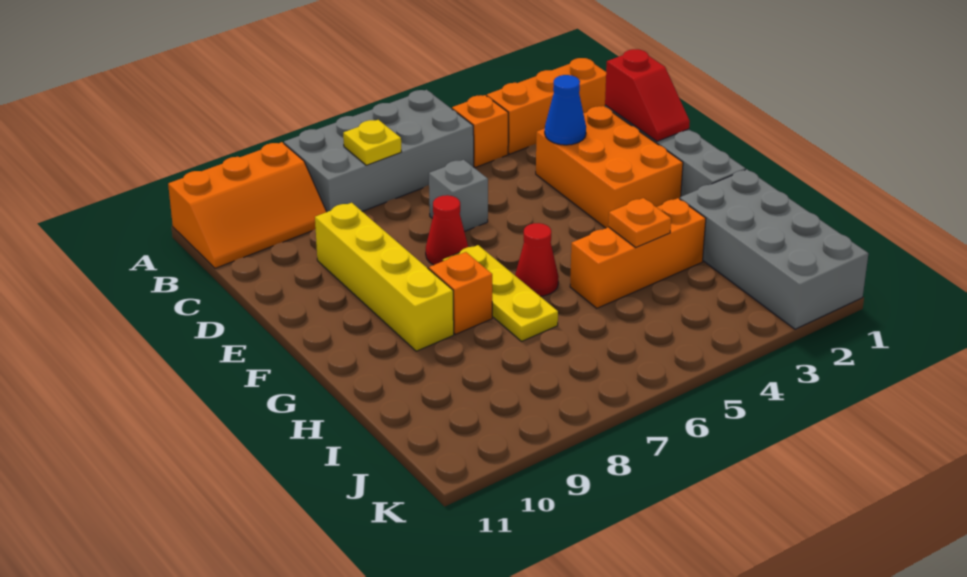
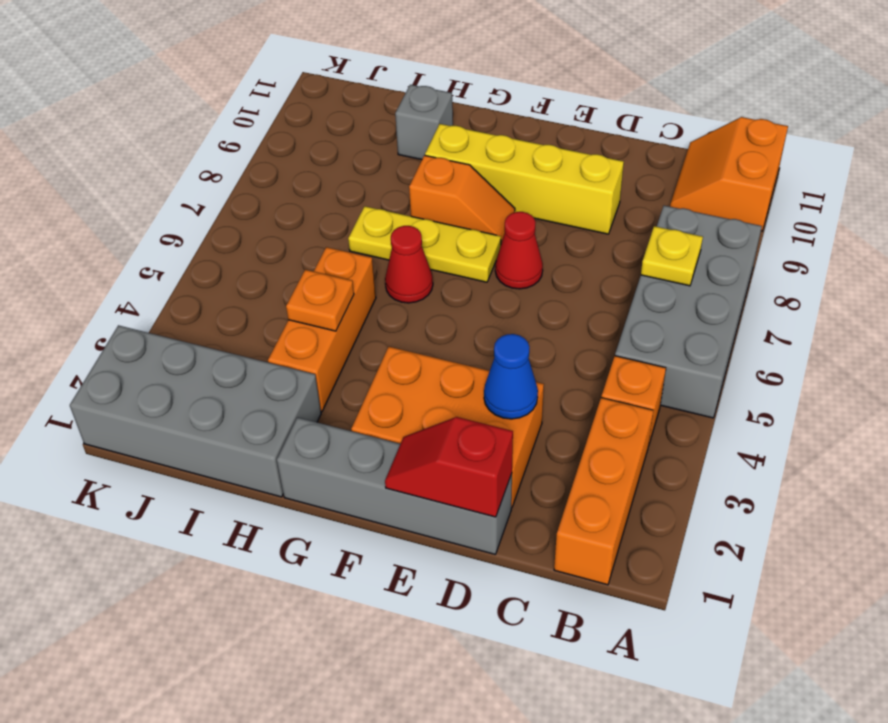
orange 2x3 slope [168,142,327,268] -> orange 2x2 slope [670,117,788,231]
grey 1x1 brick [429,160,488,232] -> grey 1x1 brick moved to [395,85,453,160]

